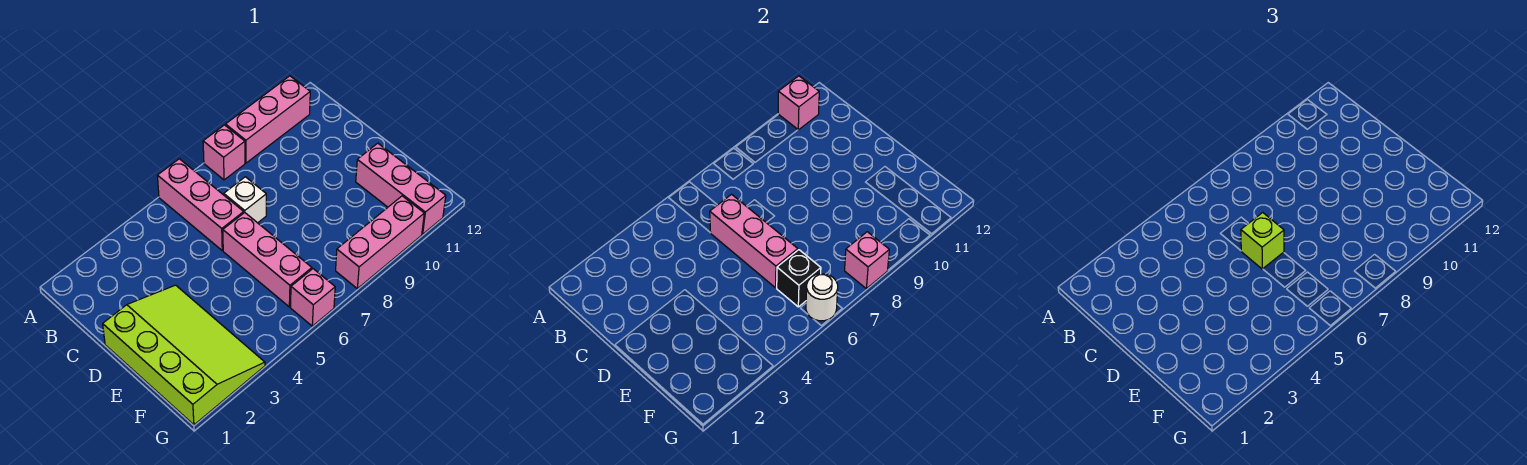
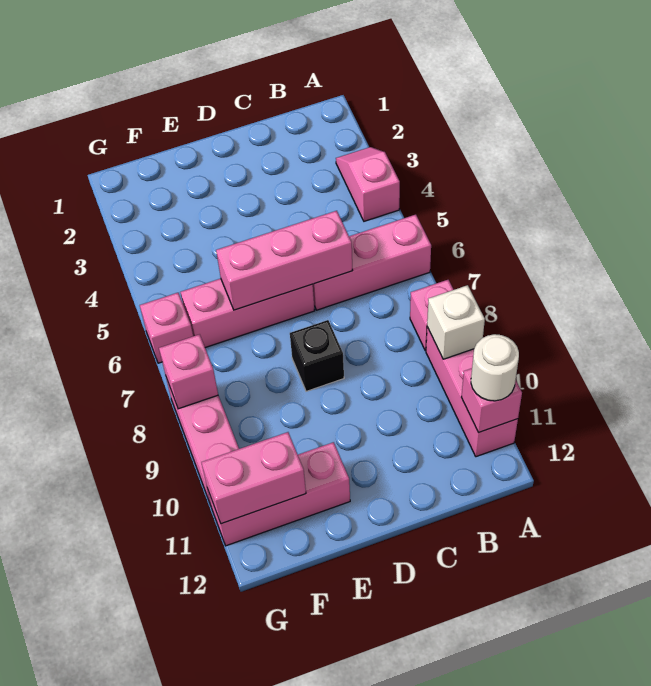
none -> pink 1x2 slope [336,147,400,221]
white 1x1 brick [224,177,266,223] -> white 1x1 brick moved to [427,285,485,359]
lime 3x4 slope [103,285,265,425] -> none
lime 1x1 brick [1241,213,1284,269] -> none
black 1x1 brick [776,250,821,307] -> black 1x1 brick moved to [290,320,344,391]
none -> pink 1x2 brick [201,432,306,524]
white 1x1 round brick [806,274,838,321] -> white 1x1 round brick moved to [471,334,519,401]

